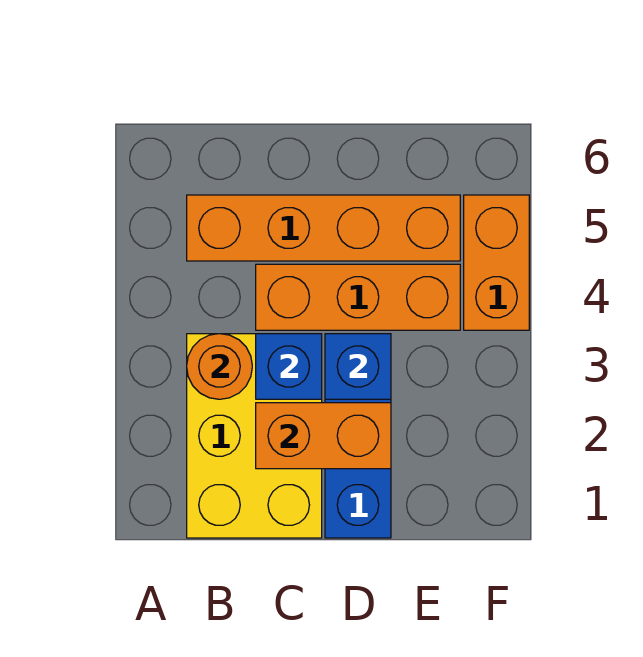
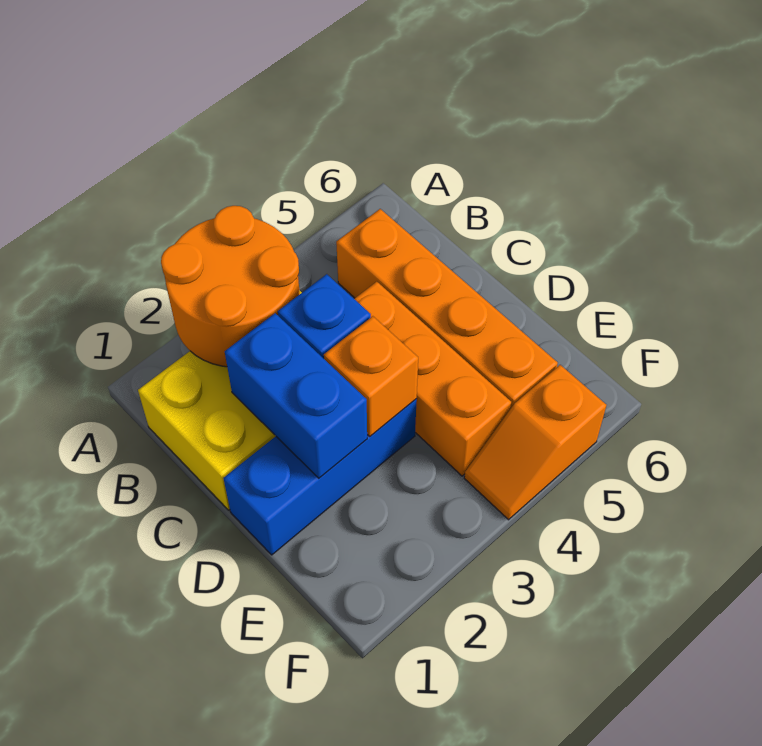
orange 1x1 round brick [187,334,252,399] -> orange 2x2 round brick [161,206,300,367]
orange 1x2 brick [256,403,391,469] -> blue 1x2 brick [225,313,367,478]
blue 1x1 brick [325,334,391,399] -> orange 1x1 brick [324,316,418,436]
orange 1x2 brick [464,195,529,330] -> orange 1x2 slope [464,365,606,520]

